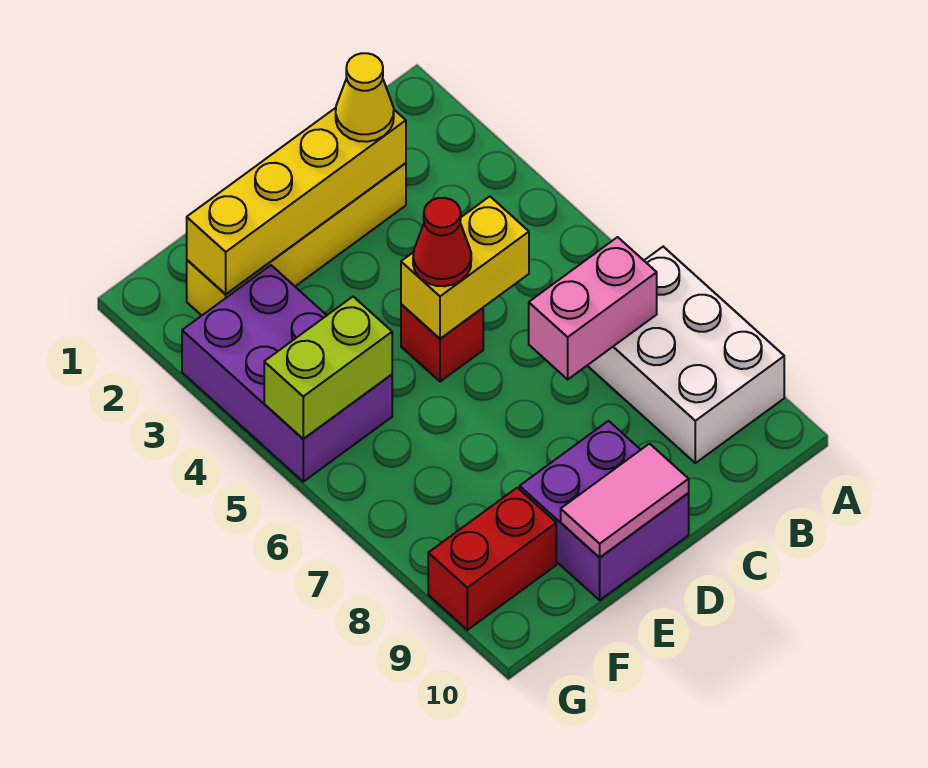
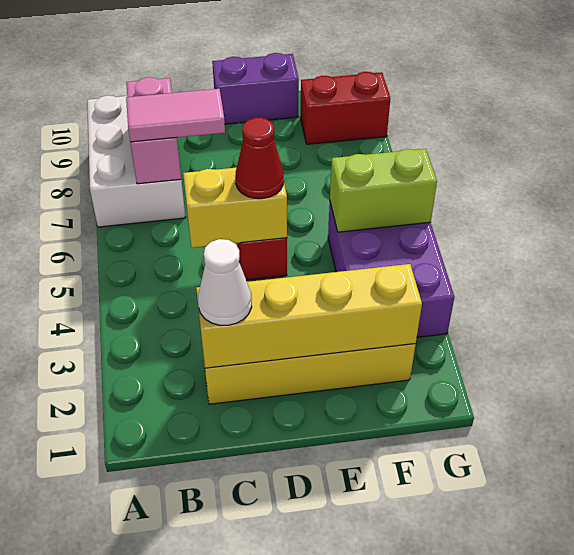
pink 1x2 brick [529,237,657,379] -> pink 1x2 brick turned to [126,77,181,184]
yellow 1x1 cone [336,53,394,142] -> white 1x1 cone [198,239,252,325]
purple 2x2 brick [520,421,689,600] -> purple 1x2 brick [212,53,299,124]
pink 1x2 tile [561,444,689,558] -> pink 1x2 tile moved to [126,89,225,142]

